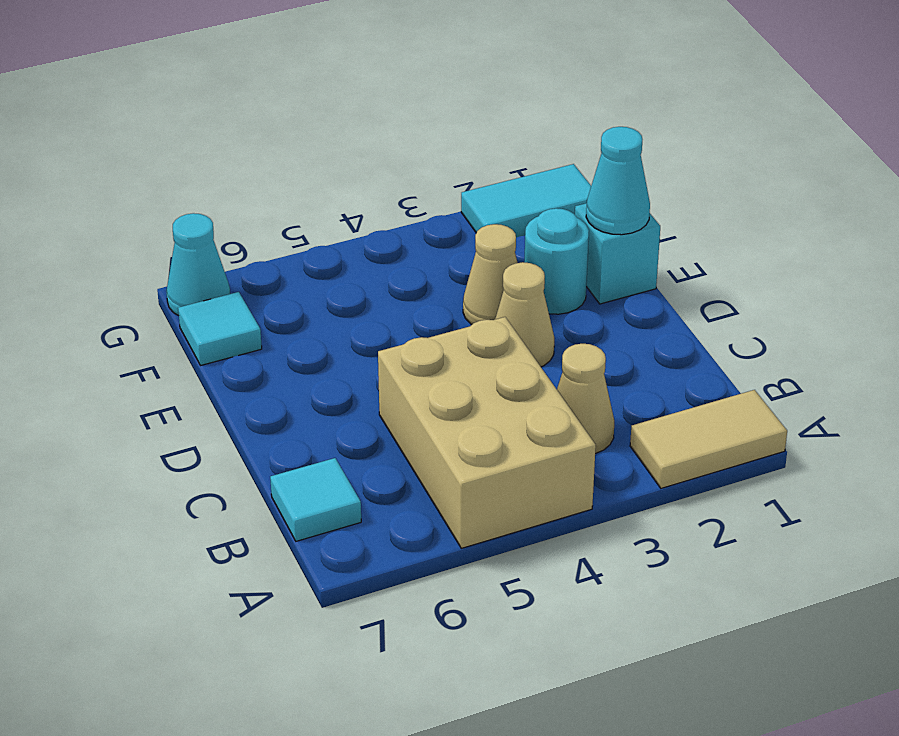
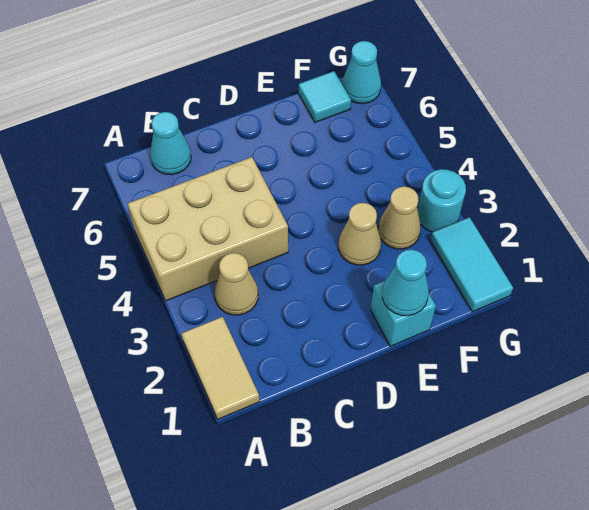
cyan 1x1 tile [270,458,361,541] -> cyan 1x1 cone [150,112,191,175]
tan 1x1 cone [495,262,554,367] -> tan 1x1 cone moved to [378,187,421,249]
cyan 1x1 round brick [524,208,589,314] -> cyan 1x1 round brick moved to [418,169,466,232]

